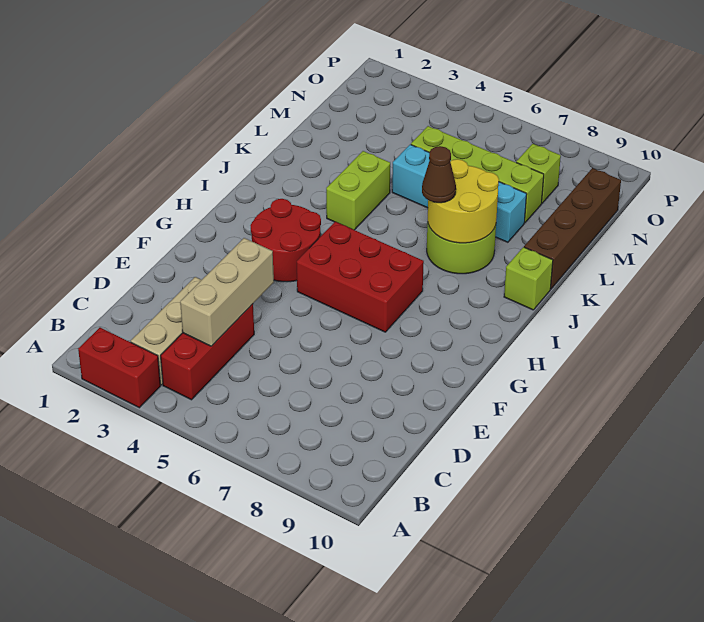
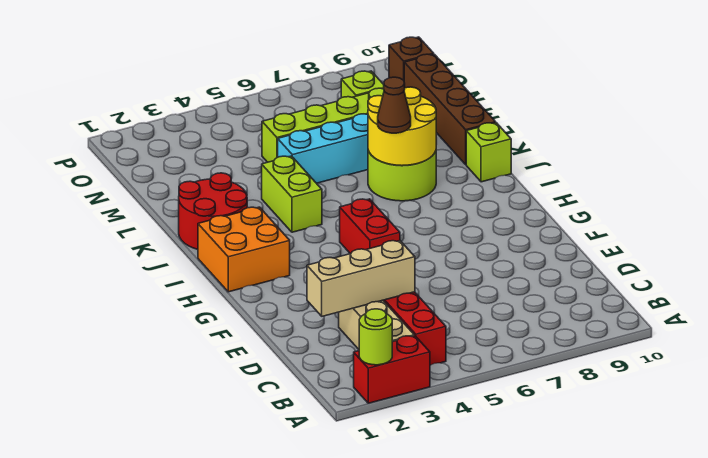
none -> lime 1x1 round brick [359,309,392,365]
tan 1x3 brick [180,238,274,346] -> tan 1x3 brick turned to [307,241,415,316]
red 2x2 round brick [251,199,321,282] -> red 2x2 round brick moved to [179,173,247,249]
red 2x3 brick [297,222,424,332] -> red 1x2 brick [340,199,400,254]
none -> orange 2x2 brick [198,207,290,292]
none -> brown 1x1 brick [389,37,434,80]

